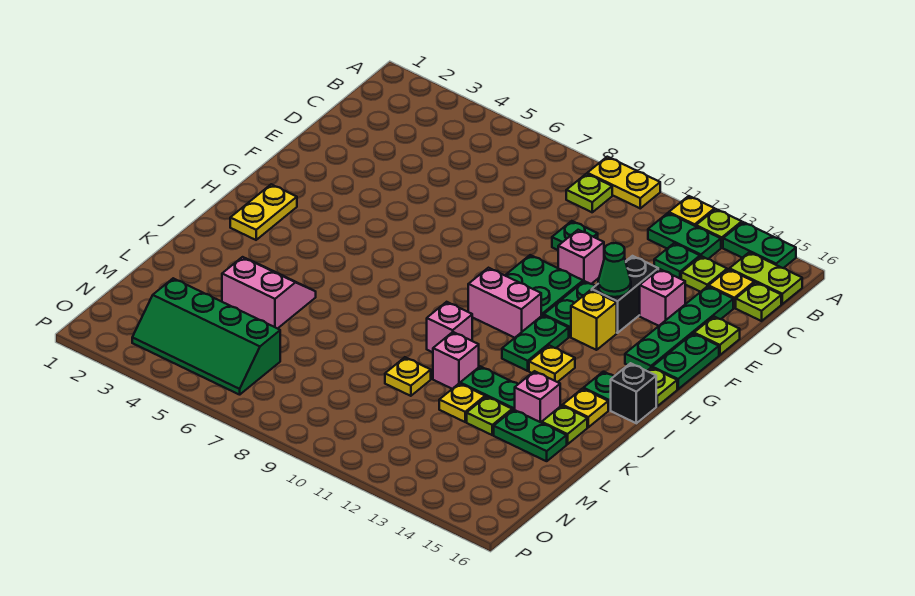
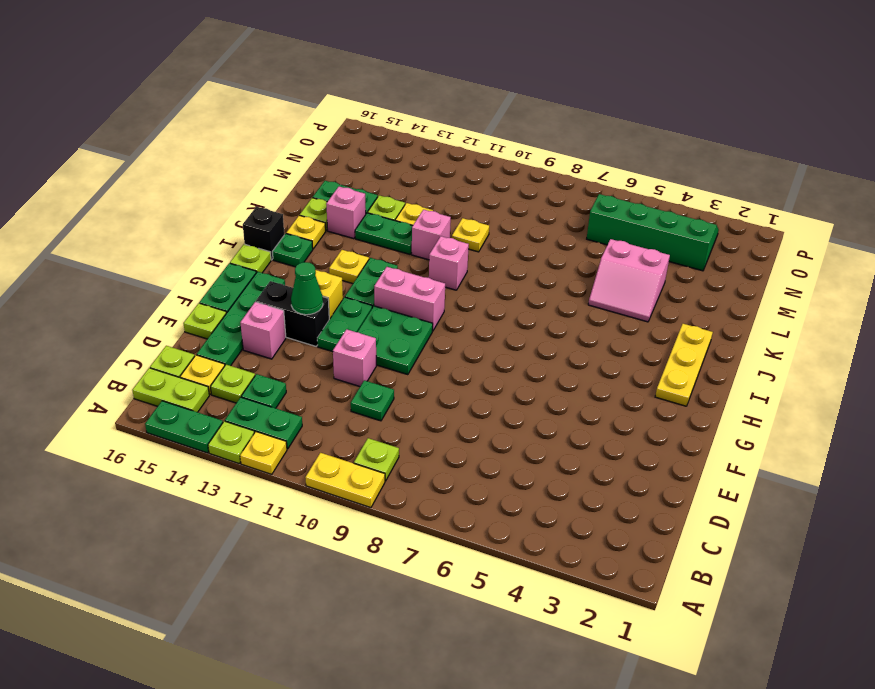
black 1x2 brick [592,256,658,333] -> black 1x2 brick turned to [256,281,329,346]
yellow 1x2 plate [230,184,297,240] -> yellow 1x3 plate [655,324,713,406]

